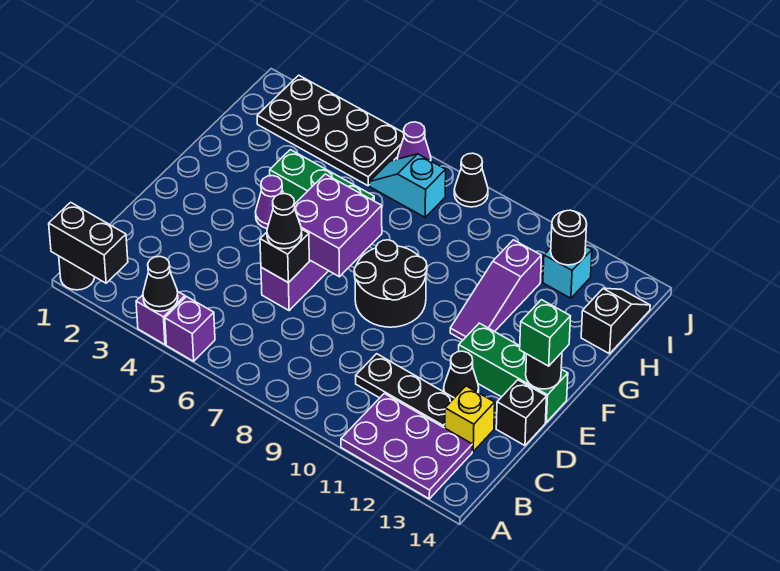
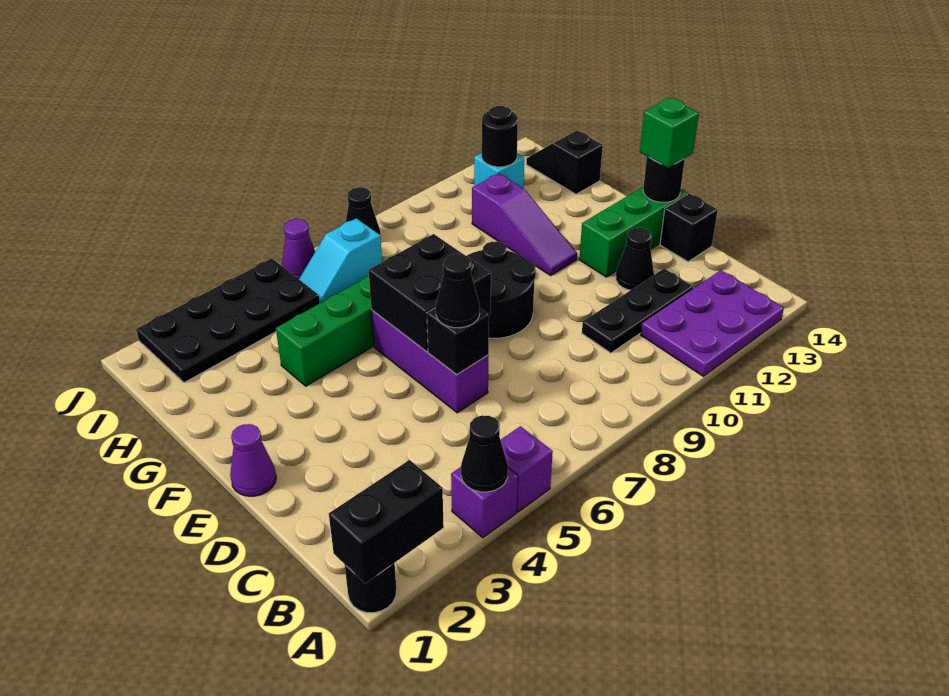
yellow 1x1 brick [445,386,495,452] -> none
purple 2x2 brick [295,174,382,277] -> black 2x2 brick [369,234,491,352]
purple 1x1 cone [256,176,284,229] -> purple 1x1 cone moved to [230,424,276,496]

